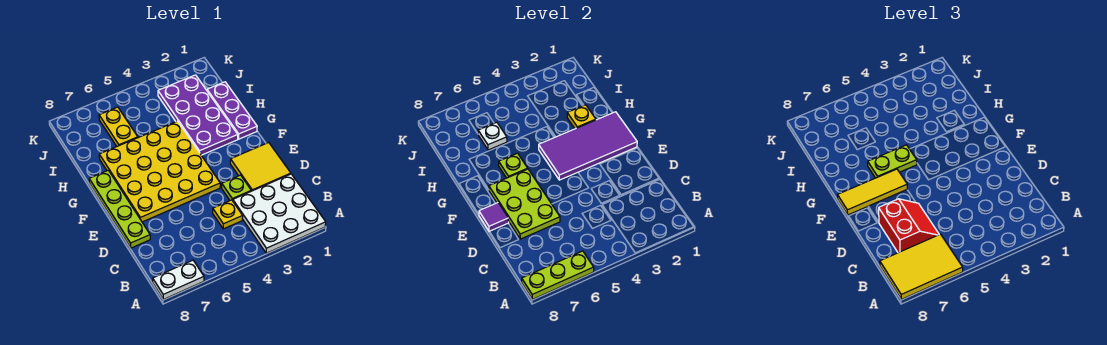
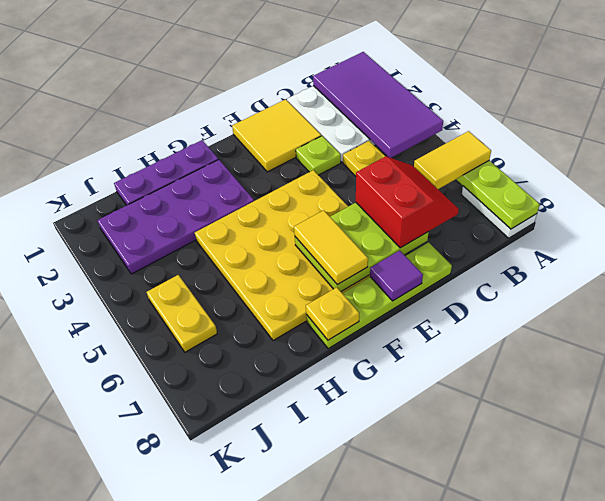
yellow 2x3 tile [880,234,963,299] -> yellow 1x2 tile [414,131,491,189]
red 2x2 slope [879,199,939,253] -> red 2x2 slope turned to [356,156,459,248]
purple 2x4 tile [539,112,637,180] -> purple 2x4 tile moved to [313,52,443,158]
yellow 1x3 tile [838,169,907,215] -> yellow 1x2 tile [294,210,368,285]
lime 1x2 plate [868,145,917,178] -> none
lime 1x1 plate [499,153,528,178] -> none
yellow 1x1 plate [567,105,596,129] -> yellow 1x1 plate moved to [306,287,359,340]
yellow 1x2 plate [99,107,138,146] -> yellow 1x2 plate turned to [147,275,217,352]
white 1x1 plate [478,122,507,150] -> none

